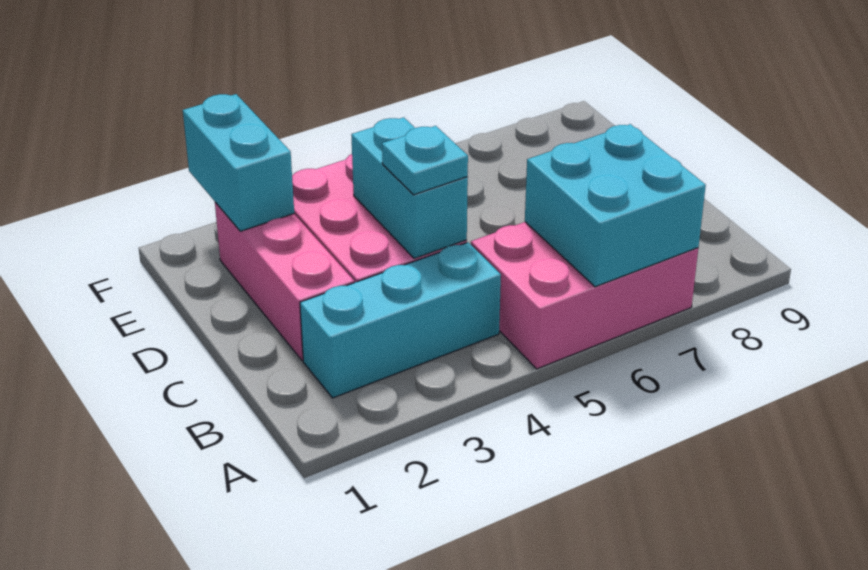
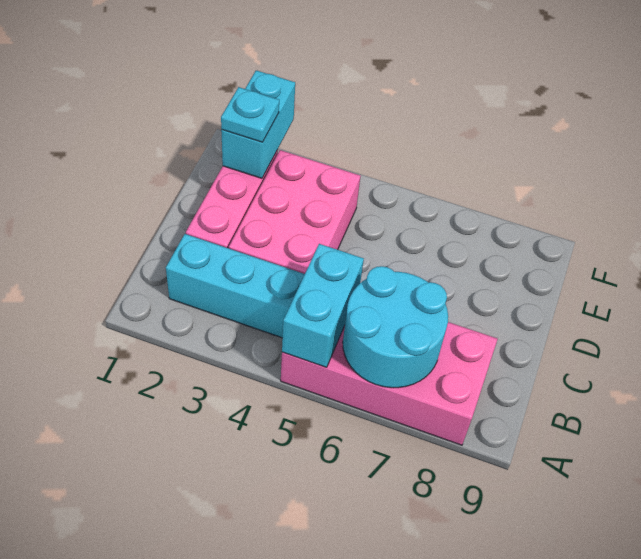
pink 2x3 brick [471,222,698,369] -> pink 2x4 brick [281,322,498,445]
cyan 2x2 brick [525,124,706,287] -> cyan 2x2 round brick [343,266,448,388]
cyan 1x2 brick [351,117,468,259] -> cyan 1x2 brick moved to [282,244,364,367]
cyan 1x1 plate [382,126,468,195] -> cyan 1x1 plate moved to [221,87,279,142]

